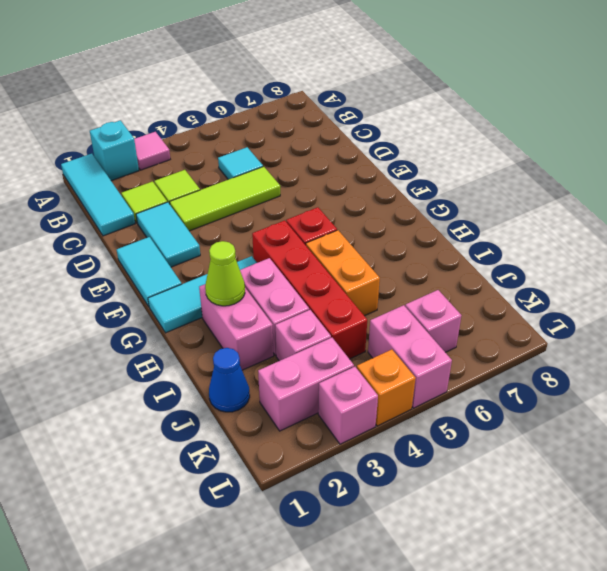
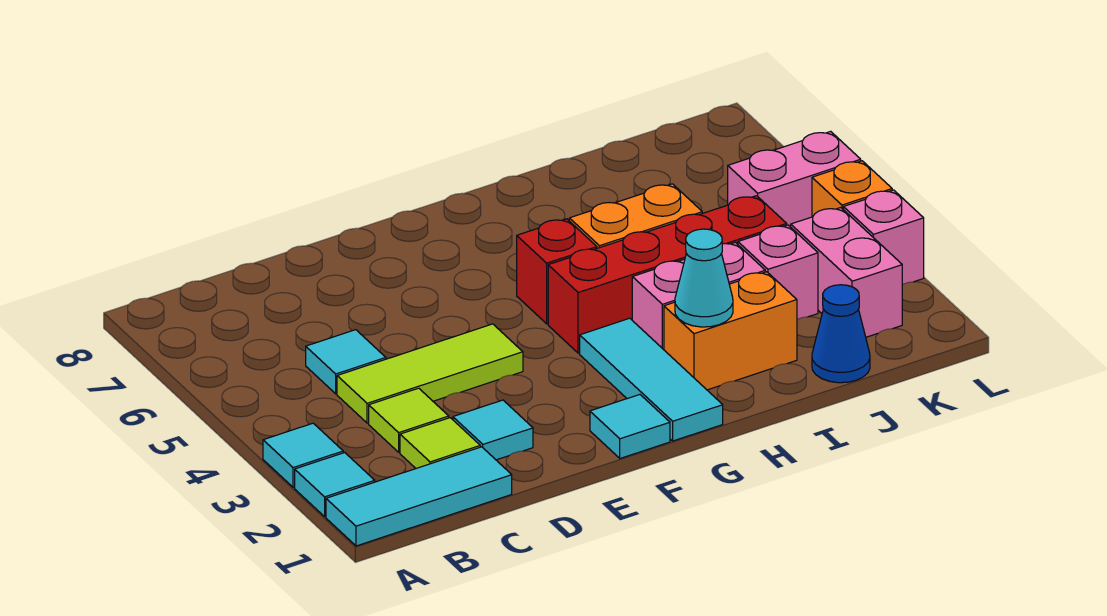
cyan 1x1 brick [90,120,139,181] -> cyan 1x1 tile [295,453,375,516]
pink 1x1 tile [134,132,170,170] -> cyan 1x1 tile [263,423,343,487]
cyan 1x2 tile [136,202,200,267] -> cyan 1x1 tile [453,400,533,460]
lime 1x3 tile [170,167,280,231] -> lime 1x3 tile turned to [337,324,523,423]
cyan 1x2 tile [117,237,182,306] -> cyan 1x1 tile [590,395,670,458]
pink 1x2 brick [199,284,274,370] -> orange 1x2 brick [664,272,797,390]
lime 1x1 cone [205,241,245,306] -> cyan 1x1 cone [675,229,733,327]
pink 1x1 brick [405,290,462,352] -> none

